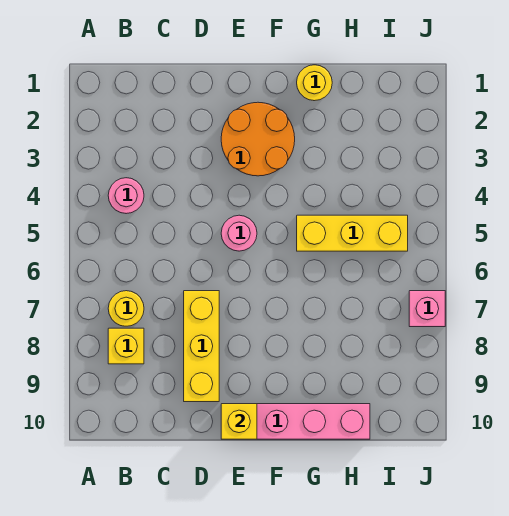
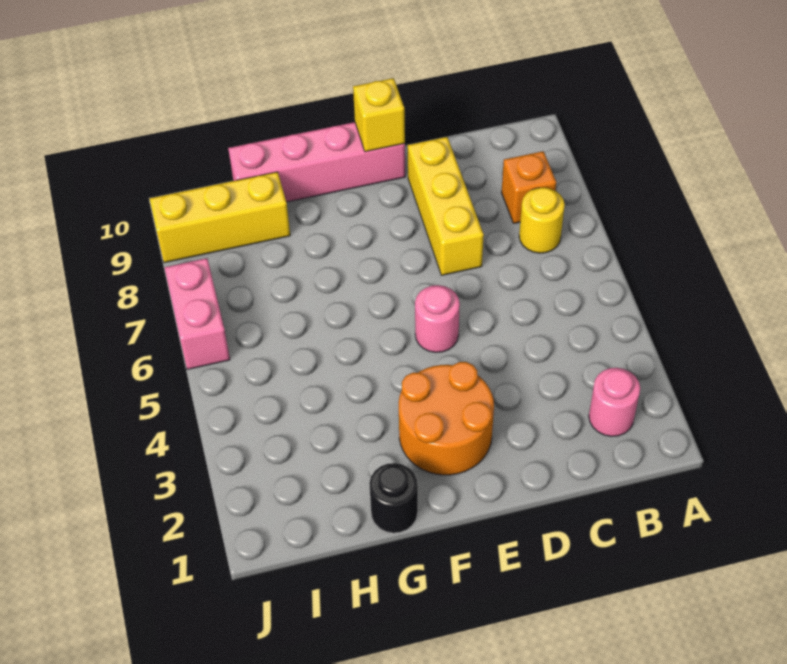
pink 1x1 round brick [108,178,144,214] -> pink 1x1 round brick moved to [589,368,640,436]
yellow 1x1 brick [108,328,144,364] -> orange 1x1 brick [501,151,556,223]
yellow 1x1 round brick [297,65,332,101] -> black 1x1 round brick [369,463,418,533]
yellow 1x3 brick [297,215,408,251] -> yellow 1x3 brick moved to [150,172,290,263]
pink 1x1 brick [409,291,445,327] -> pink 1x2 brick [165,258,230,370]

